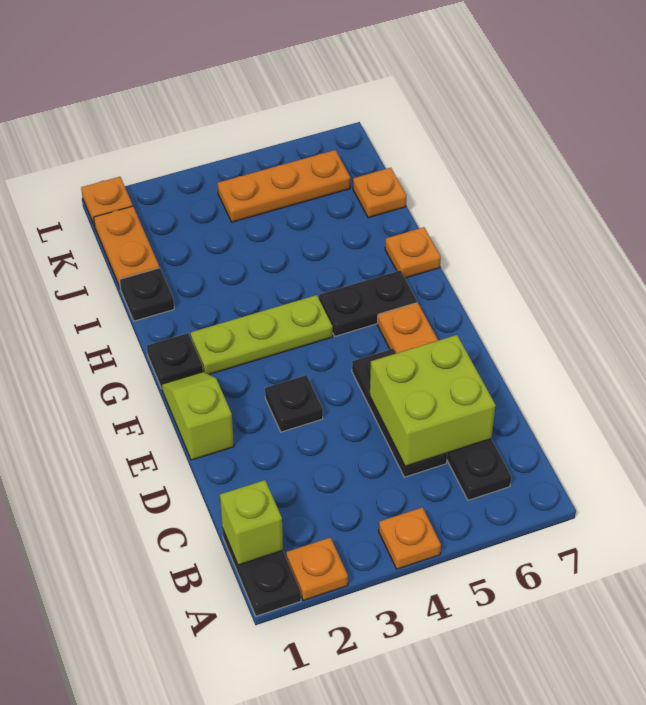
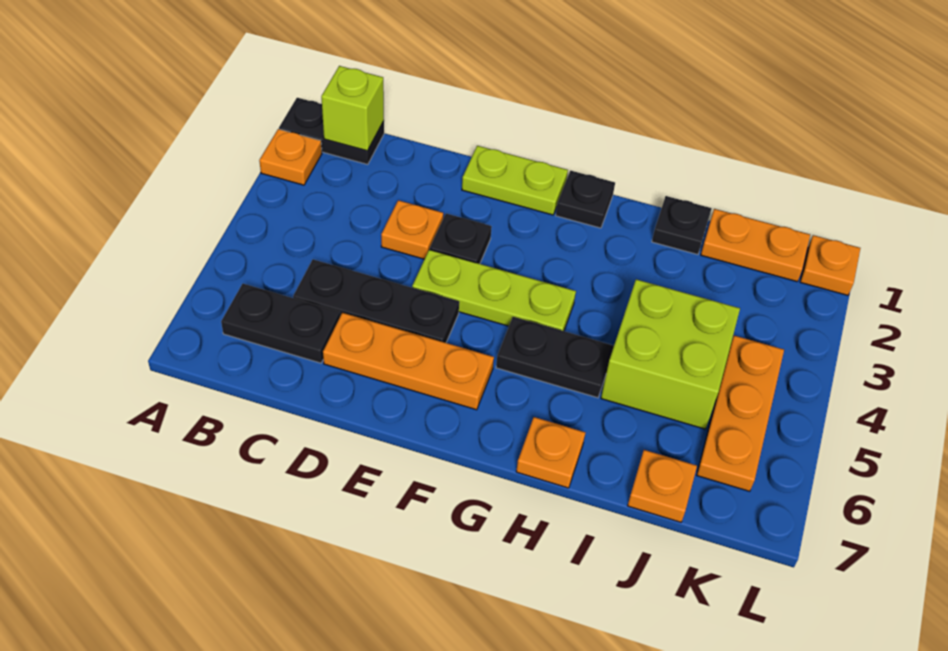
orange 1x1 plate [379,507,441,569] -> orange 1x1 plate moved to [381,200,443,259]
lime 2x2 brick [370,335,496,466] -> lime 2x2 brick moved to [601,279,740,429]
lime 1x2 slope [162,372,234,460] -> lime 1x2 plate [462,146,568,215]
lime 1x3 plate [191,295,333,374] -> lime 1x3 plate turned to [412,250,576,331]
black 1x2 plate [319,270,417,336] -> black 1x2 plate turned to [496,317,614,398]

